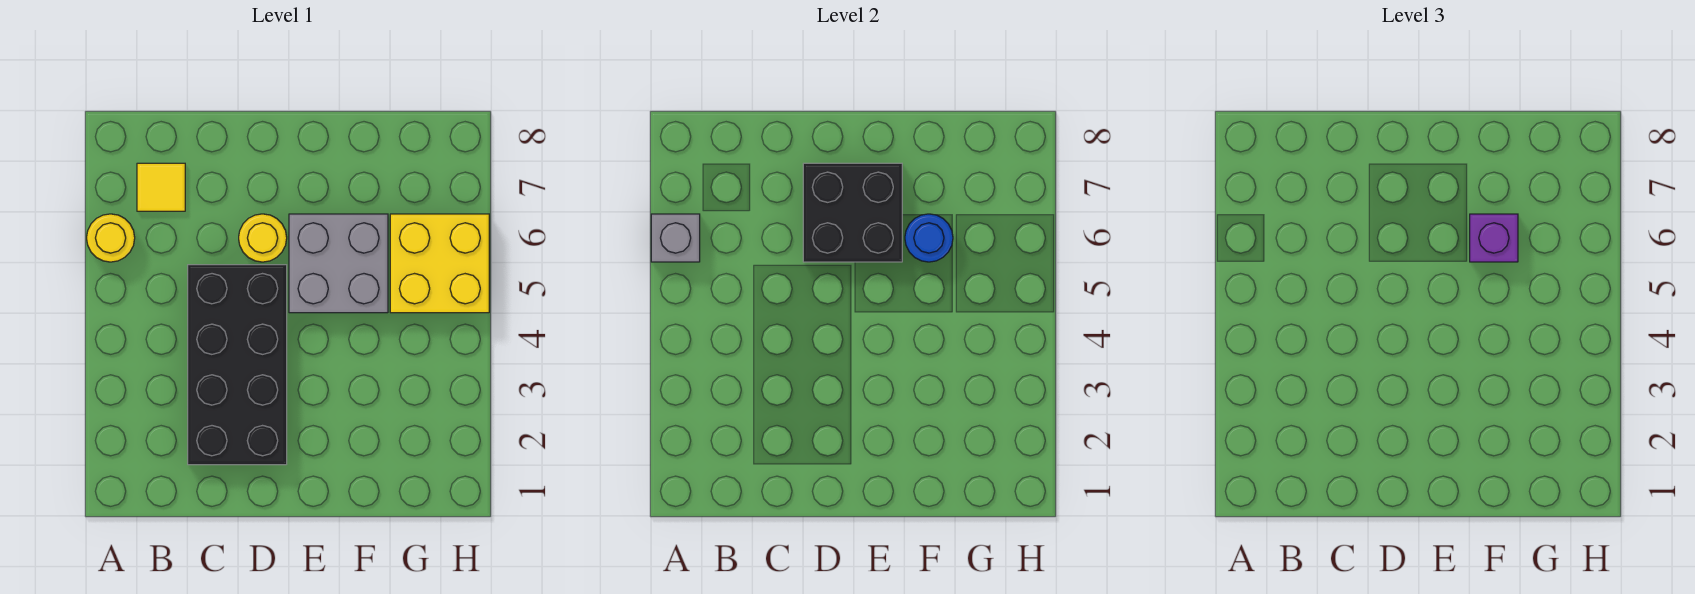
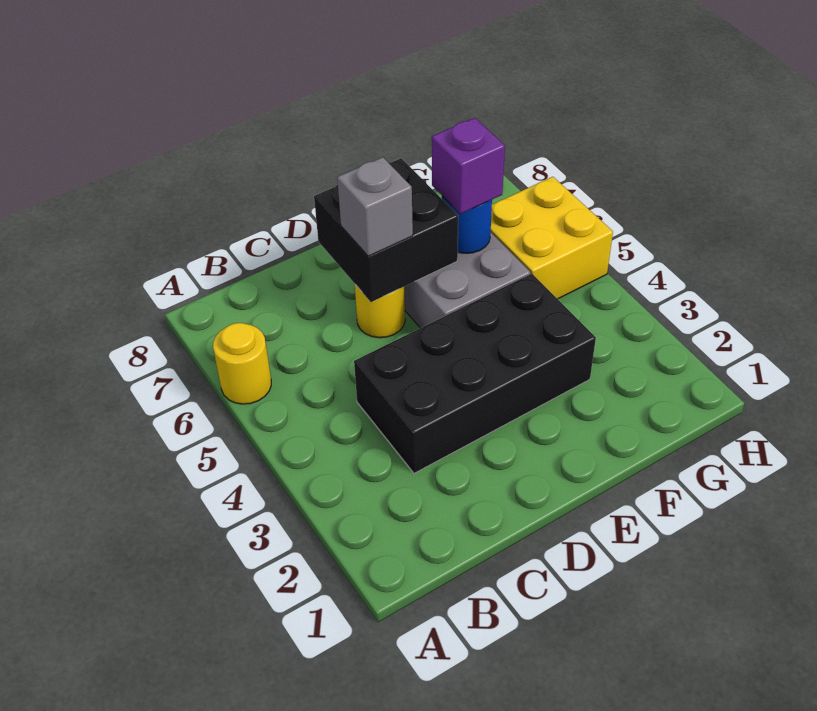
grey 1x1 brick [651,214,700,262] -> grey 1x1 brick moved to [337,157,413,256]
yellow 1x1 tile [137,163,185,211] -> none
black 2x4 brick [188,265,287,465] -> black 2x4 brick turned to [354,274,596,473]

